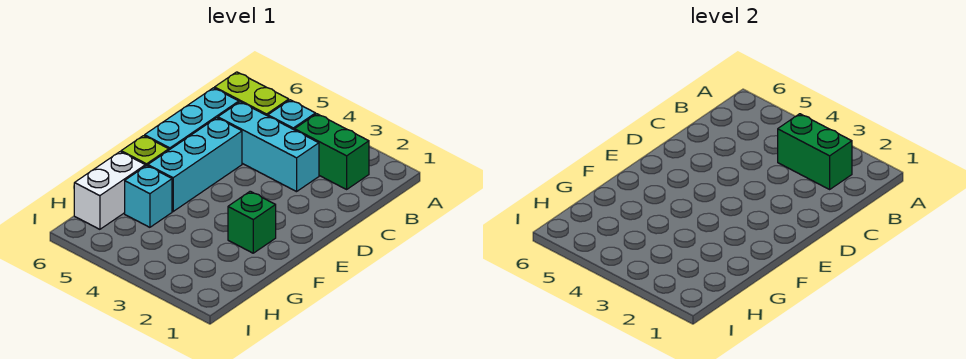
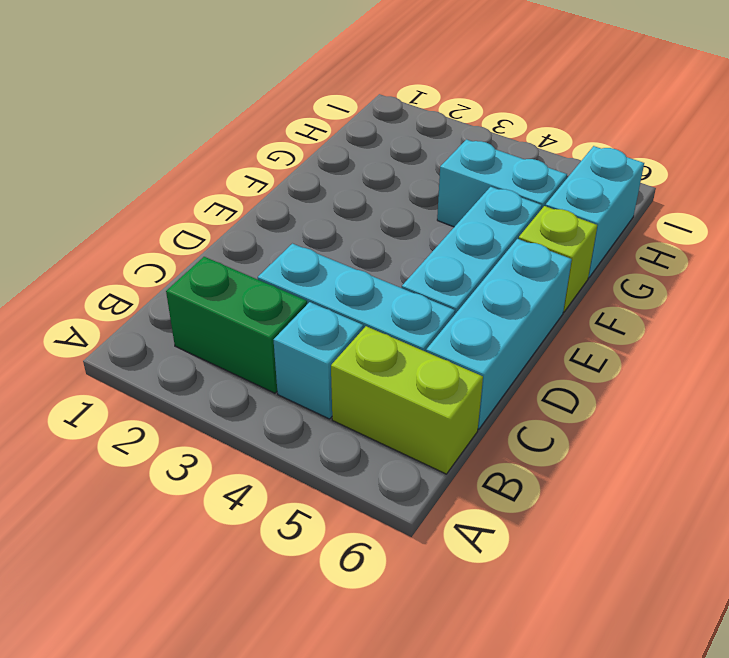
green 1x2 brick [778,114,852,189] -> none
green 1x1 brick [228,191,276,253] -> none
cyan 1x1 brick [125,166,172,227] -> cyan 1x2 brick [437,140,567,227]
white 1x2 brick [74,152,145,229] -> cyan 1x2 brick [545,146,644,278]

